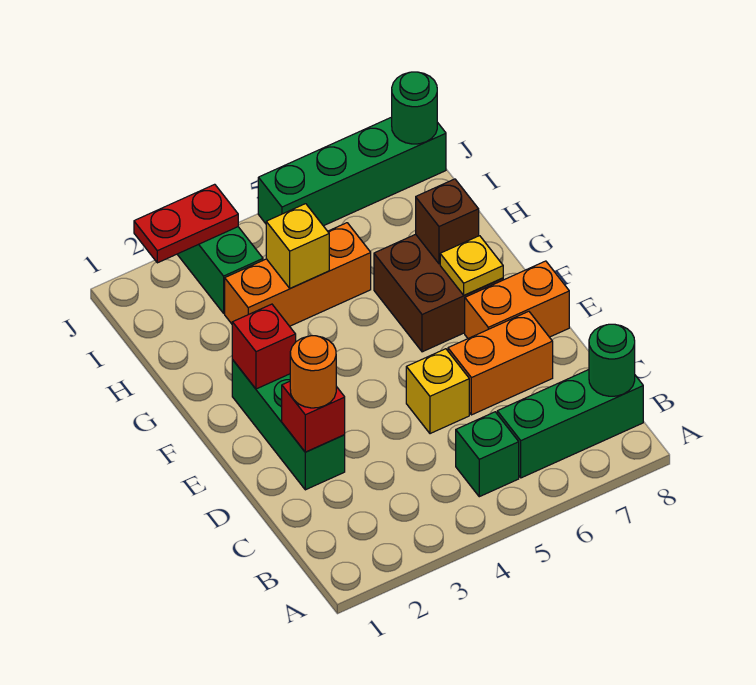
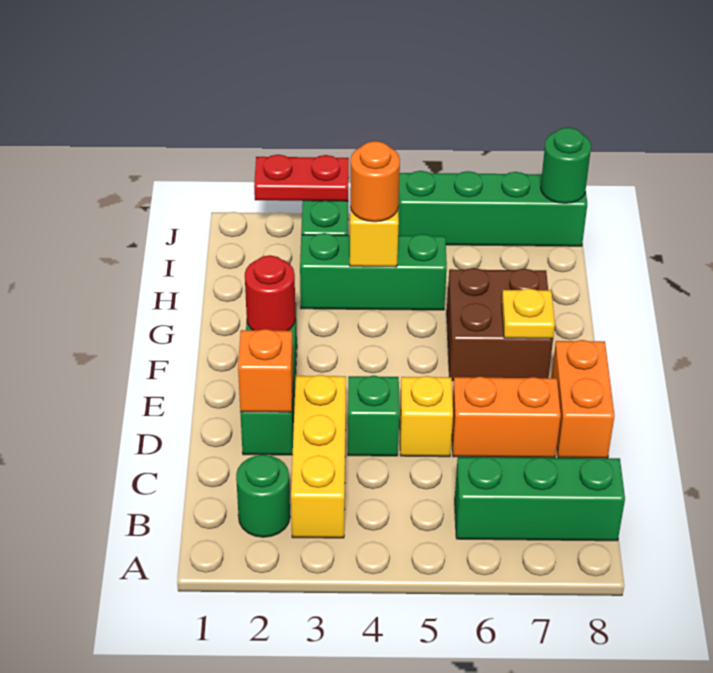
none -> yellow 1x3 brick [291,375,346,538]
green 1x1 brick [456,412,519,497] -> green 1x1 brick moved to [348,376,399,456]
green 1x1 round brick [589,324,635,396] -> green 1x1 round brick moved to [236,455,290,537]
red 1x1 brick [282,381,345,452] -> orange 1x1 brick [238,329,293,412]
orange 1x1 round brick [290,336,336,408] -> orange 1x1 round brick moved to [350,141,400,222]
orange 1x2 brick [465,261,569,338] -> orange 1x2 brick turned to [551,340,615,458]
red 1x1 brick [232,304,296,389] -> red 1x1 round brick [245,255,295,331]
brown 1x1 brick [416,179,479,264] -> none
orange 1x3 brick [225,223,371,326] -> green 1x3 brick [300,233,447,310]

